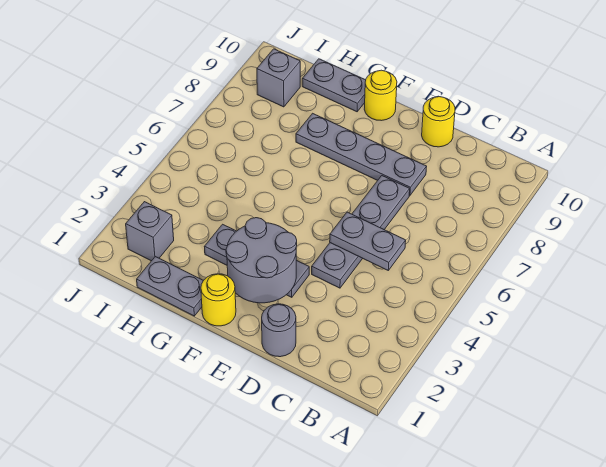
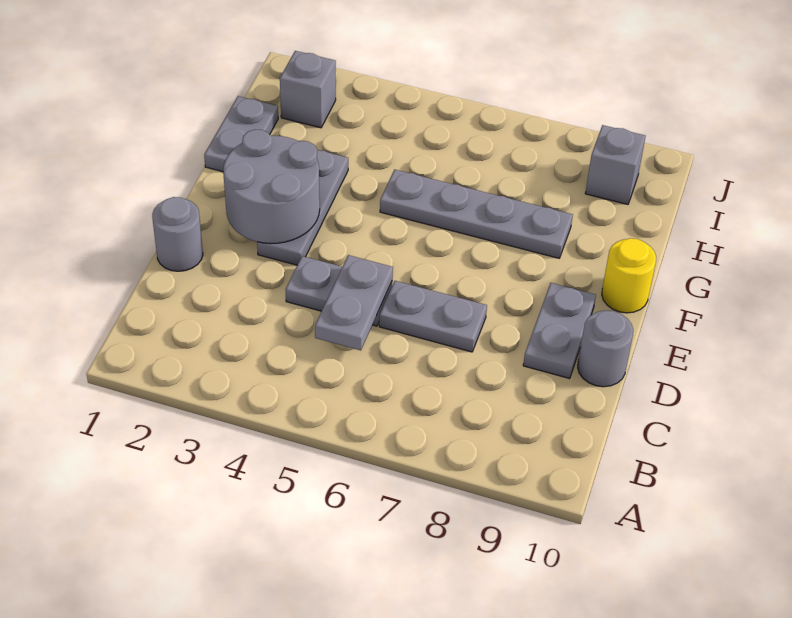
grey 1x4 plate [296,113,427,195] -> grey 1x4 plate turned to [380,170,573,258]
yellow 1x1 round brick [422,97,455,147] -> grey 1x1 round brick [578,311,633,387]
yellow 1x1 round brick [201,274,236,326] -> none
grey 1x2 plate [302,59,366,112] -> grey 1x2 plate moved to [523,283,596,379]

